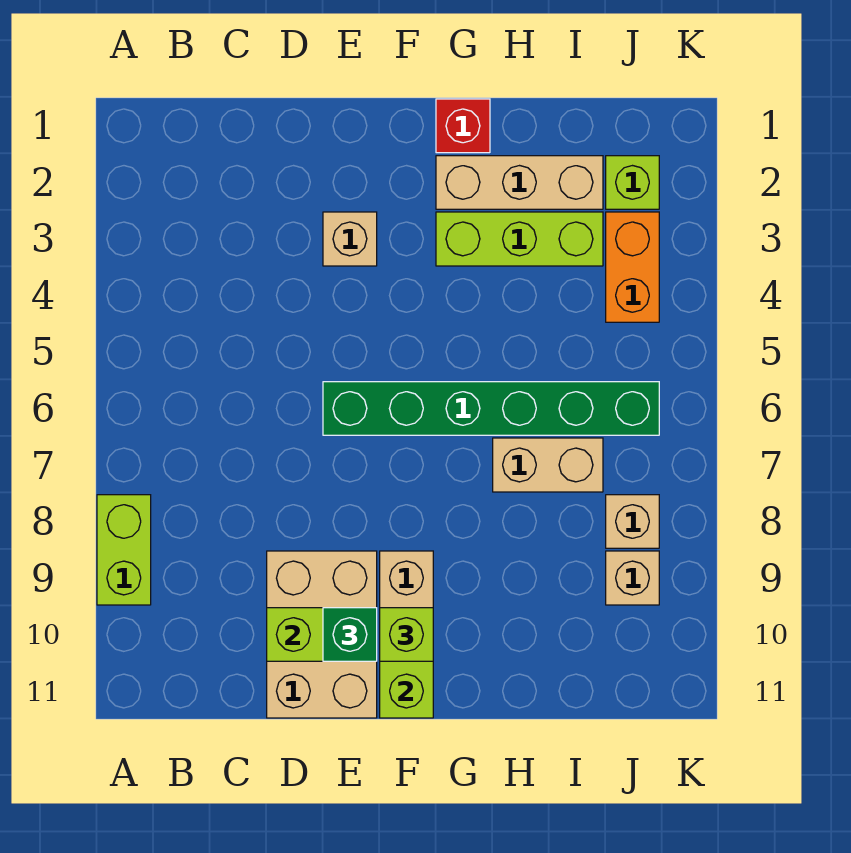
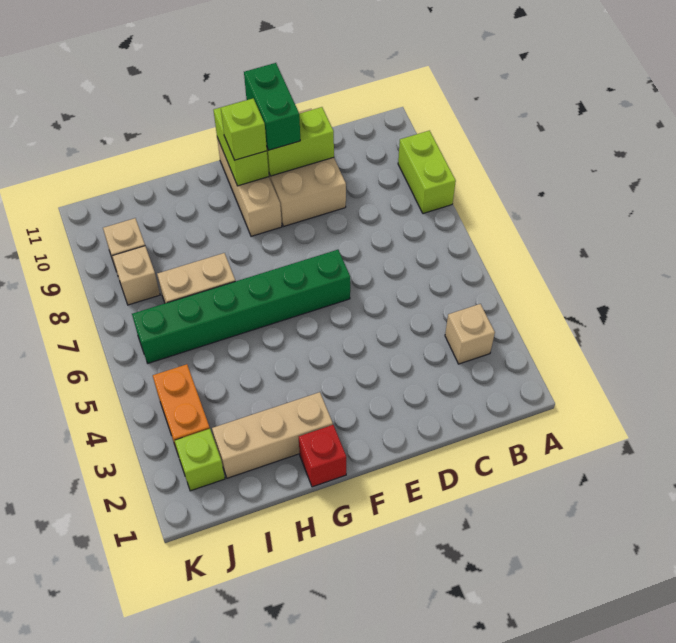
tan 1x1 brick [323,212,377,266] -> tan 1x1 brick moved to [445,304,495,364]
green 1x1 brick [323,608,377,661] -> green 1x2 brick [244,63,300,150]
lime 1x3 brick [436,212,603,266] -> none

